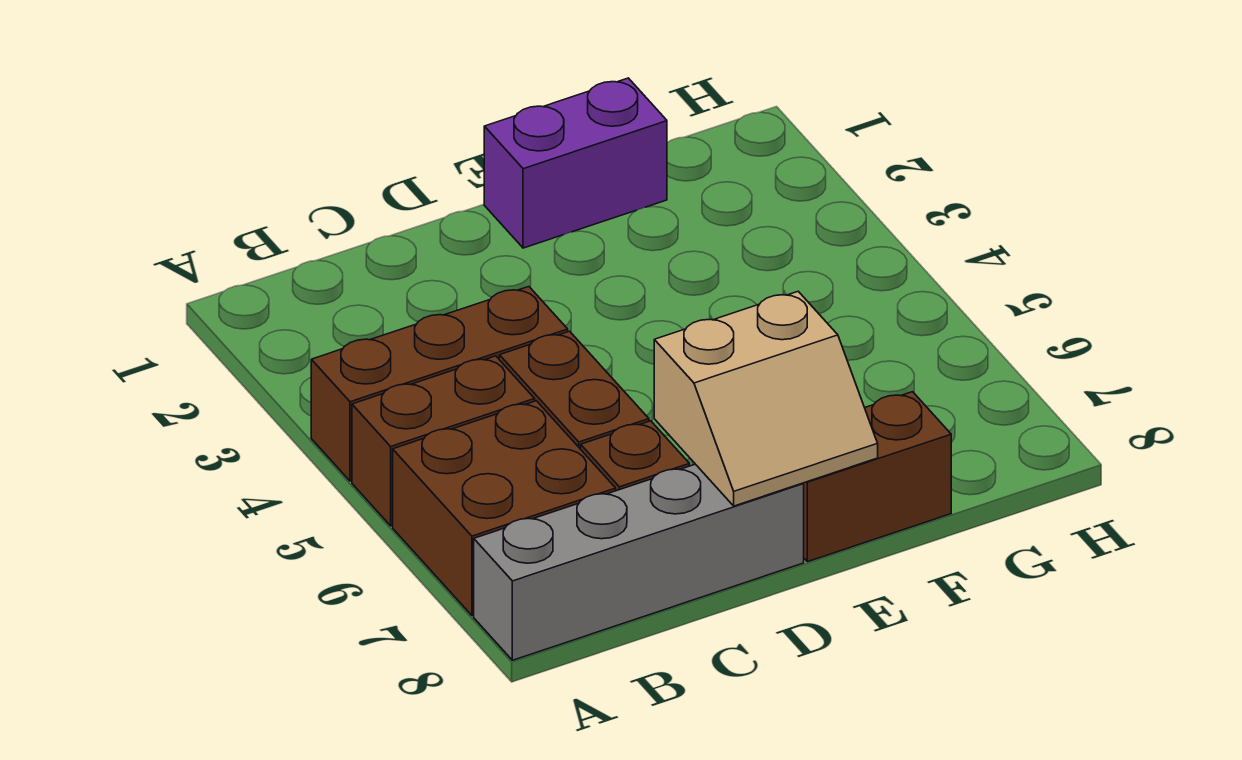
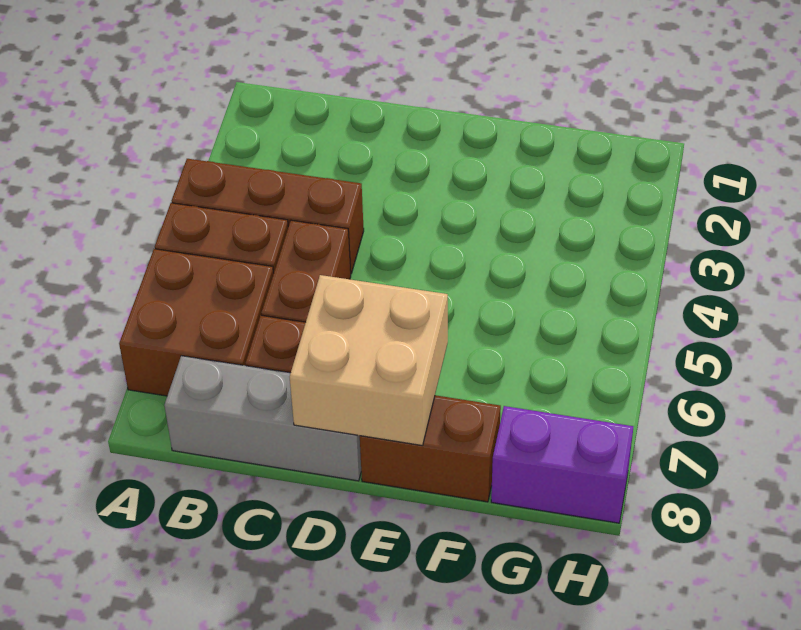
grey 1x4 brick [474,464,804,660] -> grey 1x3 brick [164,356,361,481]
tan 2x2 slope [654,291,878,506] -> tan 2x2 brick [290,275,448,445]
purple 1x2 brick [484,78,667,248] -> purple 1x2 brick moved to [491,406,633,523]

